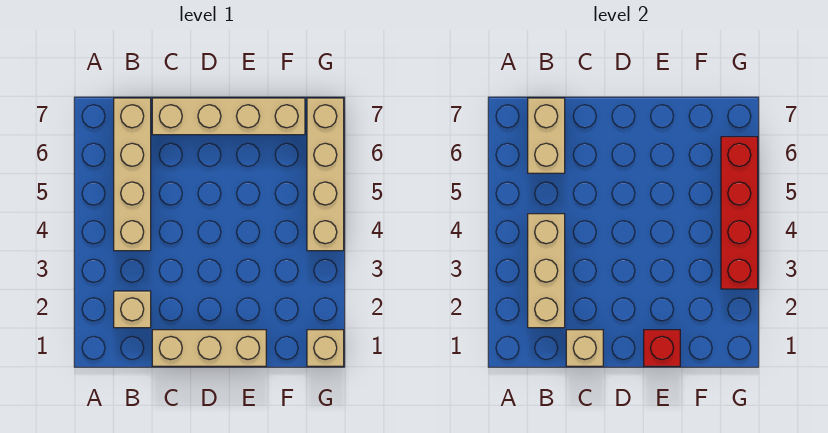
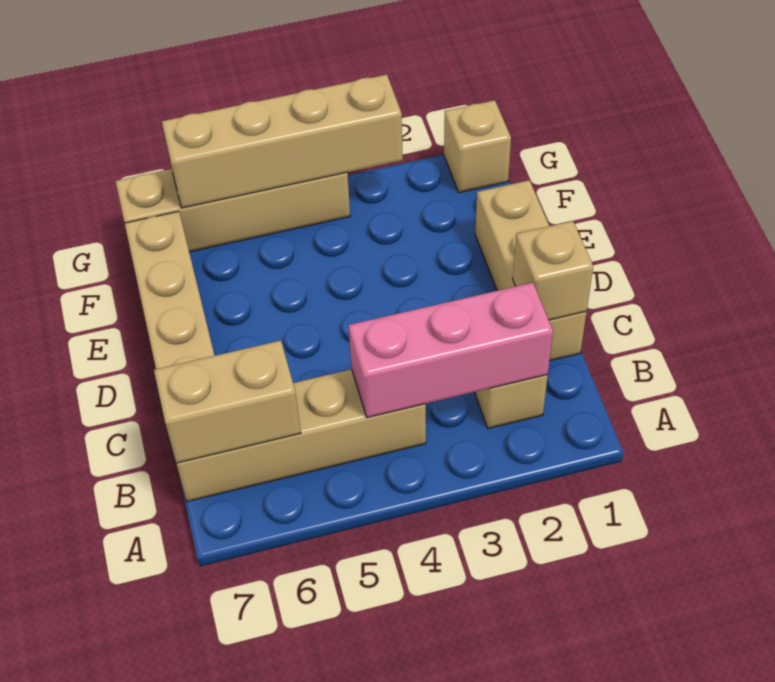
tan 1x3 brick [528,214,565,328] -> pink 1x3 brick [348,283,553,418]
red 1x1 brick [644,330,680,366] -> none
red 1x4 brick [721,137,758,289] -> tan 1x4 brick [162,74,403,208]

